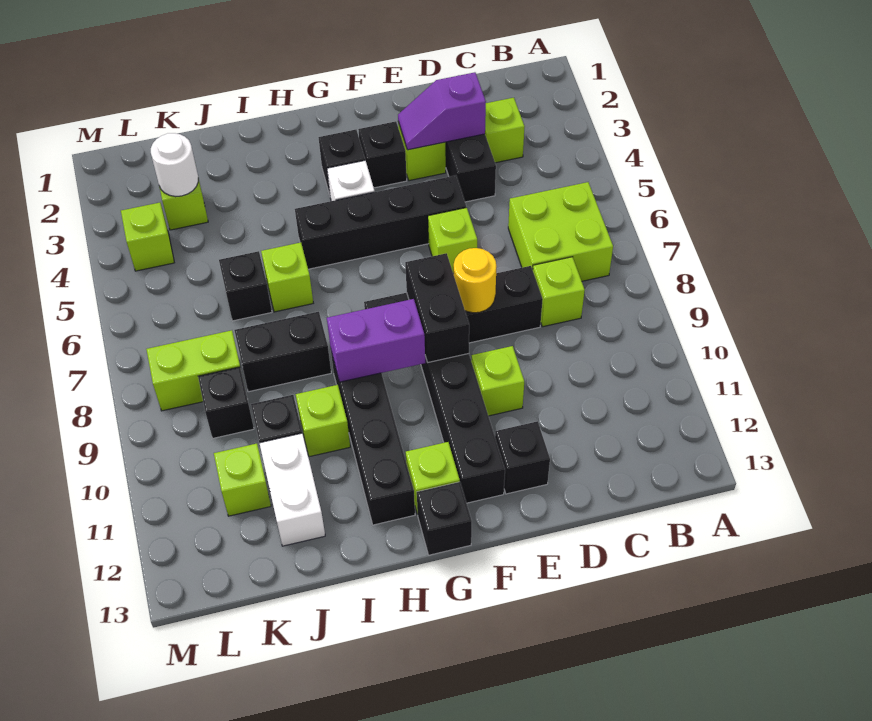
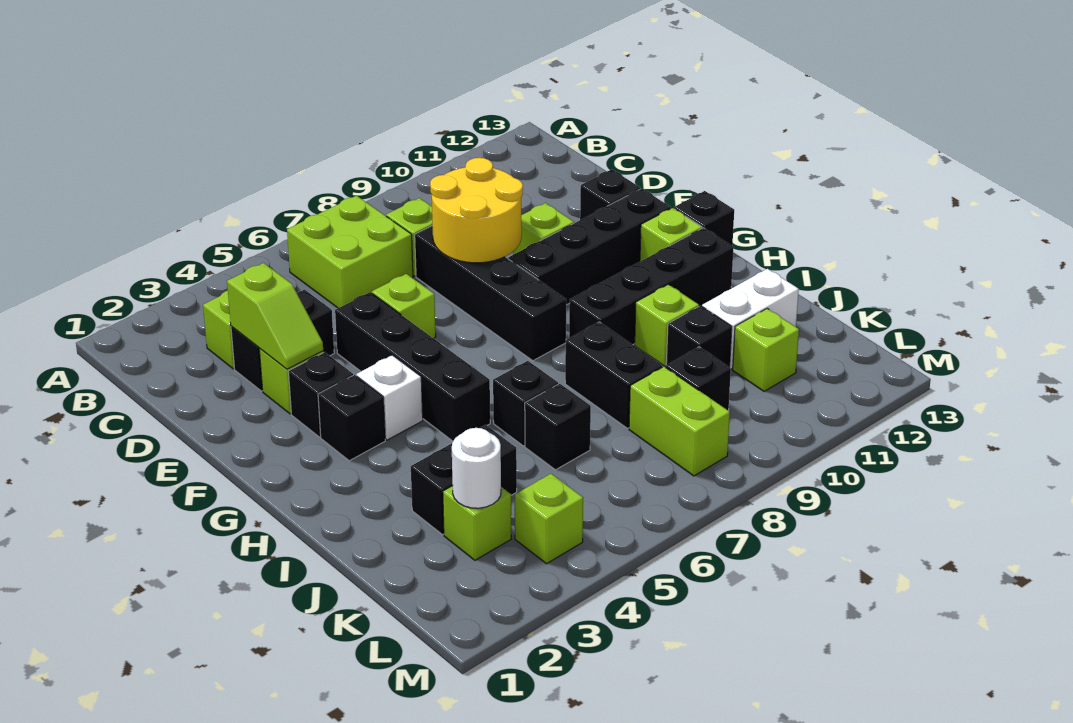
purple 1x2 slope [398,72,486,150] -> lime 1x2 slope [227,263,323,369]
yellow 1x1 round brick [453,248,496,313] -> yellow 2x2 round brick [430,158,523,263]
black 1x2 brick [405,253,469,363] -> black 1x2 brick moved to [411,425,517,535]
purple 1x2 brick [327,299,425,382] -> none
lime 1x1 brick [261,243,313,312] -> black 1x1 brick [493,361,558,446]

